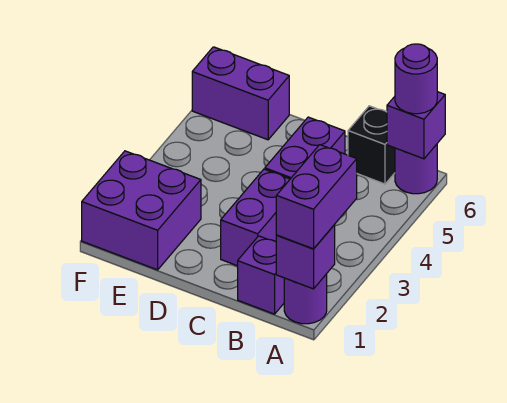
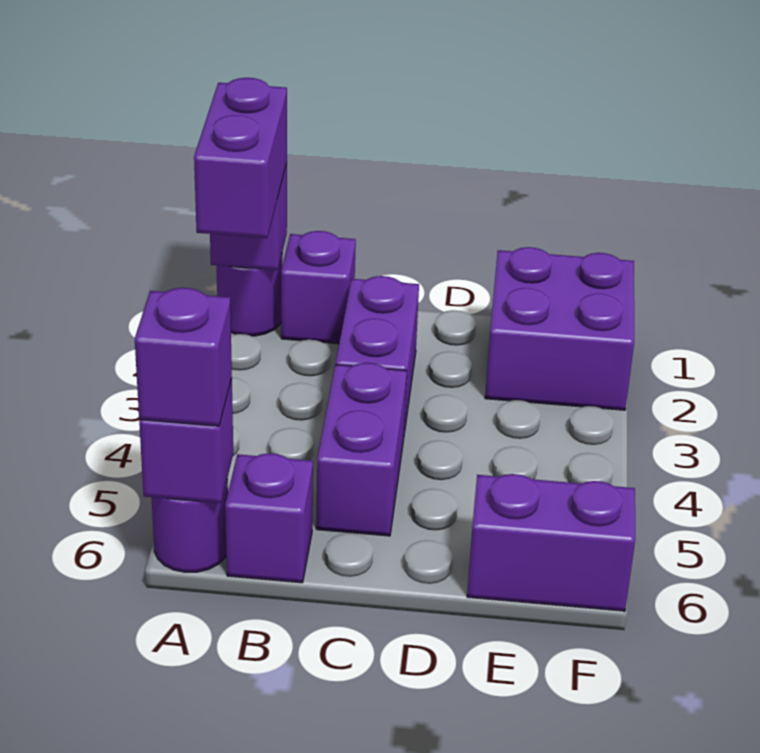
purple 1x1 round brick [395,44,437,114] -> purple 1x1 brick [135,288,232,426]
black 1x1 brick [348,106,395,184] -> purple 1x1 brick [225,453,313,583]

